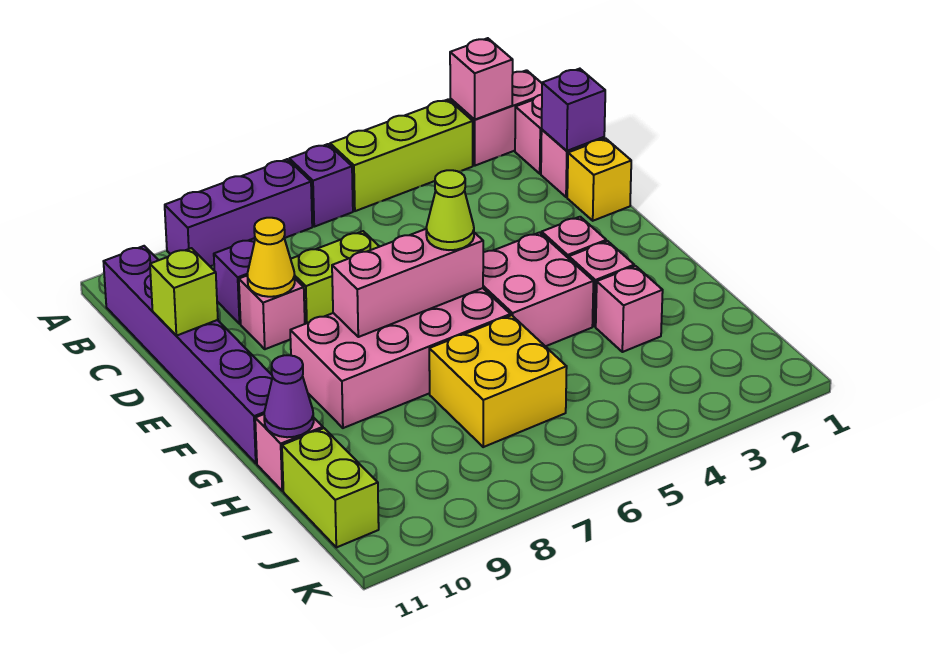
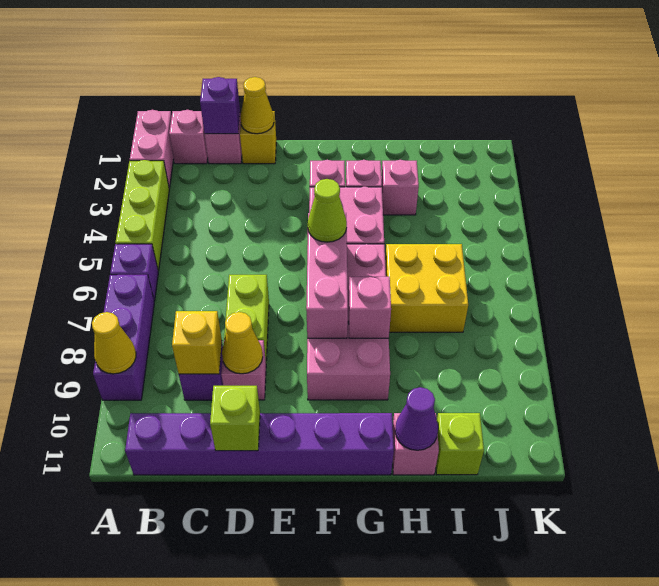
pink 1x1 brick [450,38,513,120] -> pink 1x1 brick moved to [349,277,391,338]
none -> yellow 1x1 cone [92,312,136,374]
none -> yellow 1x1 brick [172,311,222,374]
none -> yellow 1x1 cone [240,77,274,134]
lime 1x2 brick [282,428,379,547] -> lime 1x1 brick [436,413,484,475]

